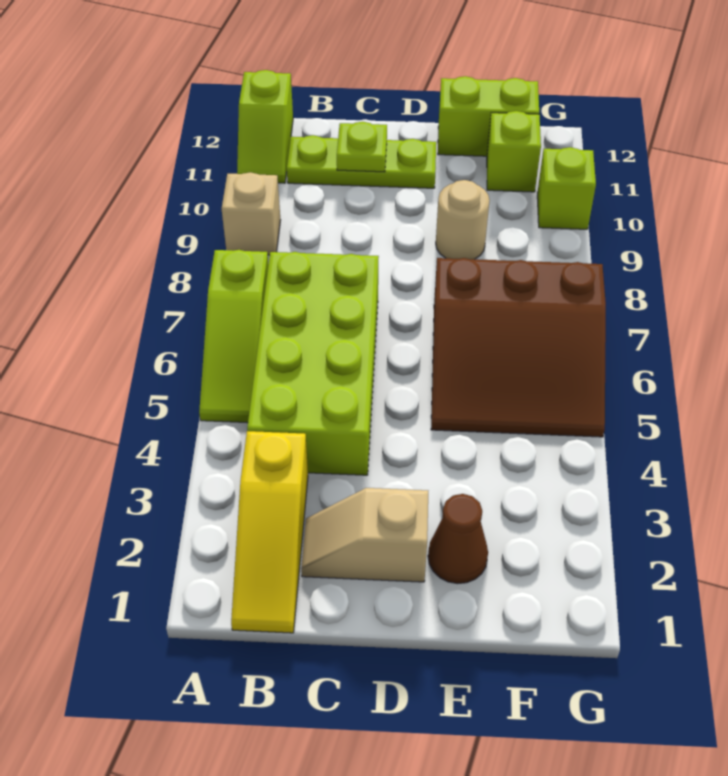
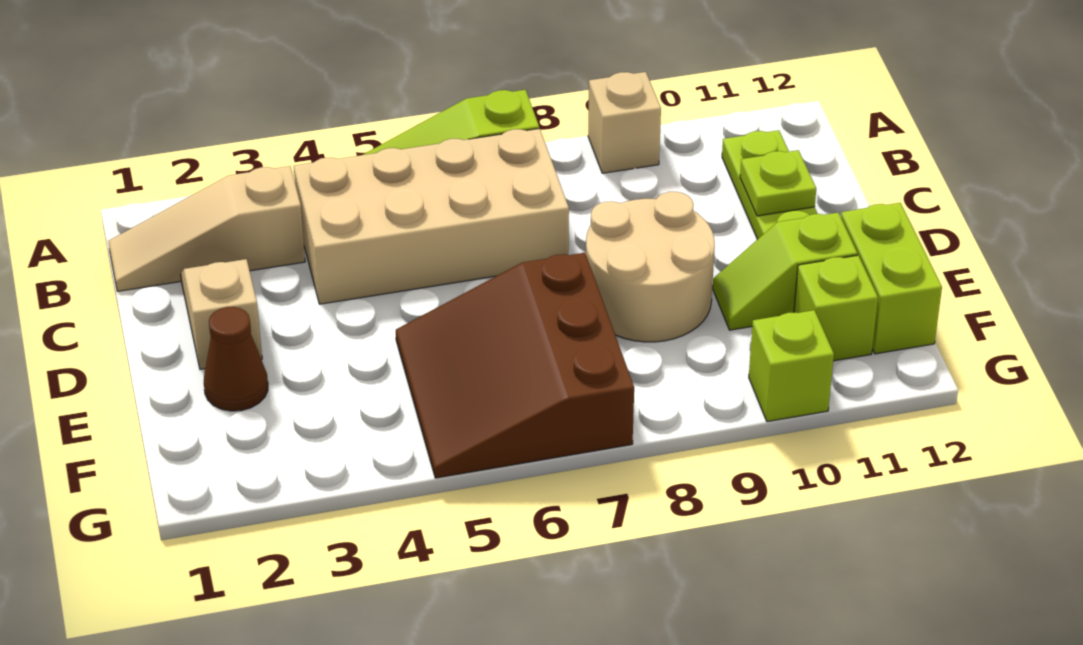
lime 1x2 slope [237,70,293,183] -> lime 1x2 slope moved to [713,213,857,330]
yellow 1x3 slope [231,431,308,633] -> tan 1x3 slope [108,166,305,291]
lime 2x4 brick [247,252,379,475] -> tan 2x4 brick [294,128,569,304]
tan 1x1 round brick [436,180,490,259] -> tan 2x2 round brick [586,192,715,342]

